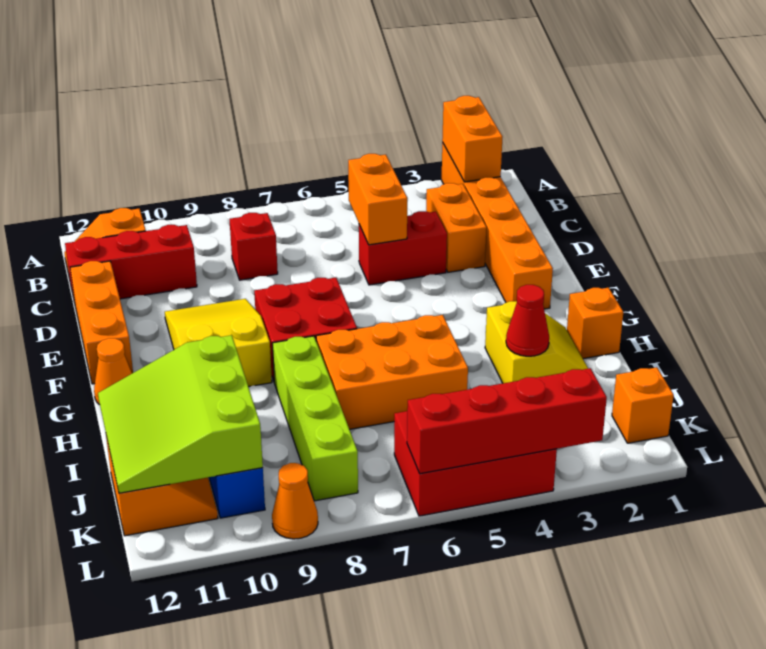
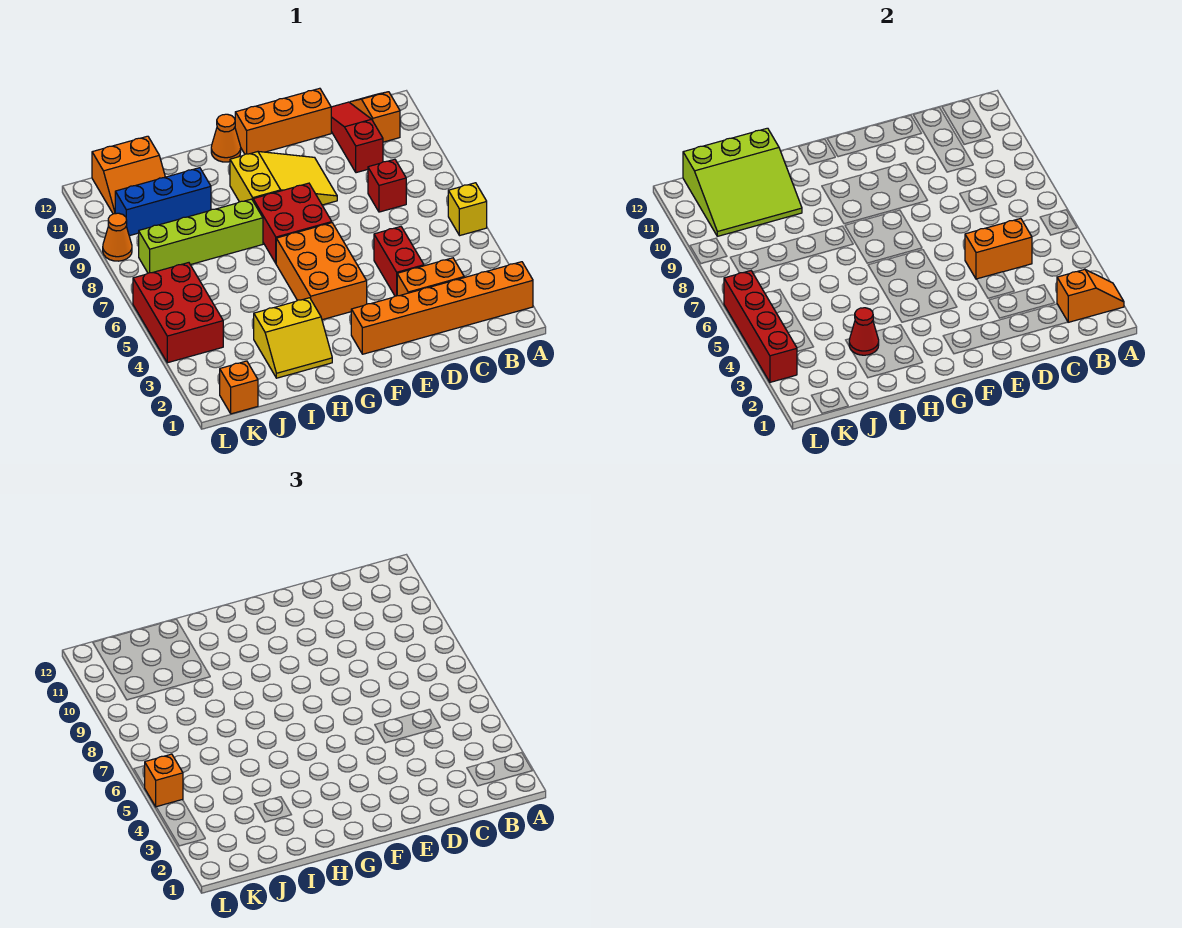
orange 1x2 brick [442,96,502,182] -> orange 1x2 slope [1057,269,1124,322]
none -> yellow 1x1 brick [448,183,487,236]
red 1x3 brick [65,225,197,302] -> red 1x3 slope [331,102,383,173]
orange 1x1 brick [567,288,623,359] -> orange 1x1 brick moved to [145,754,183,807]
orange 2x3 brick [316,315,468,429] -> orange 2x3 brick moved to [276,223,367,320]
lime 3x3 slope [98,335,263,493] -> lime 3x3 slope turned to [683,128,802,236]

